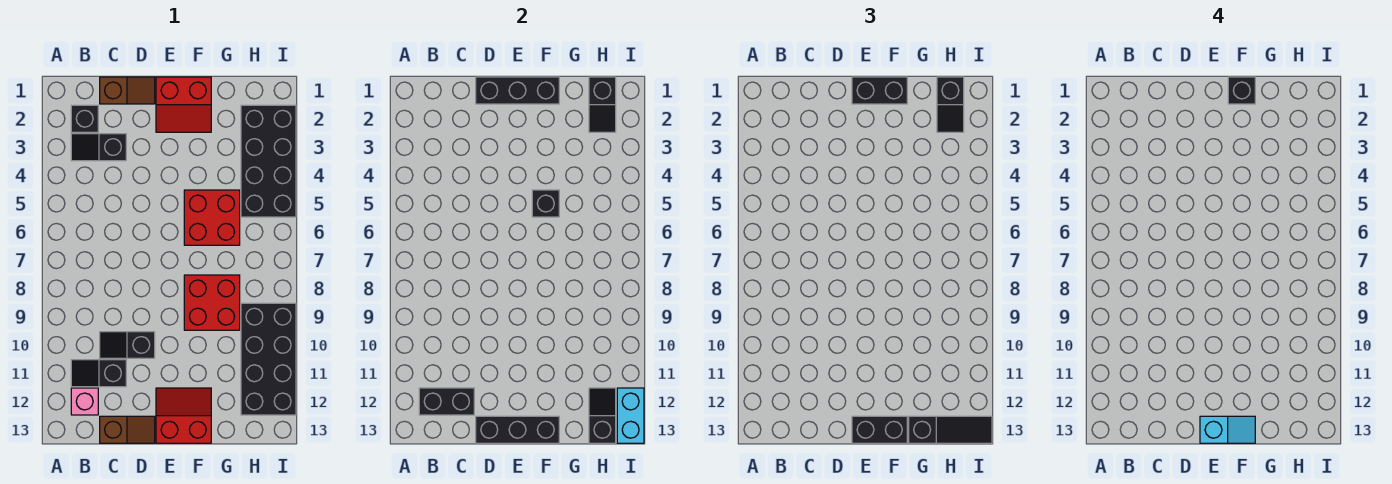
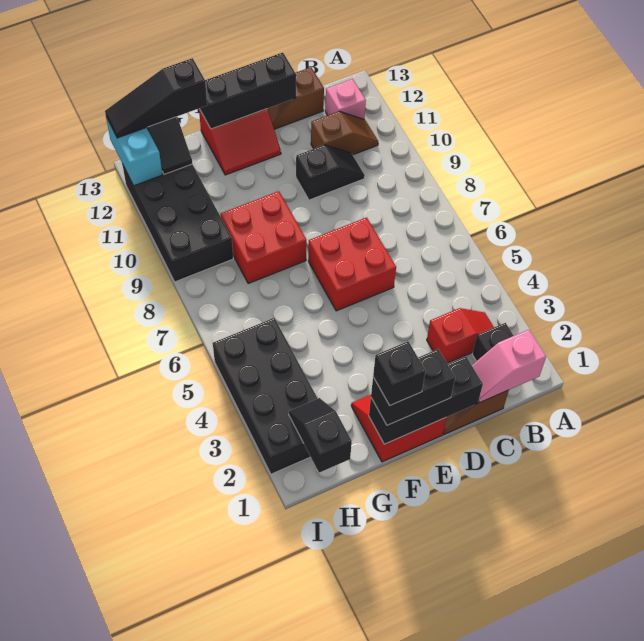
none -> pink 1x2 slope [472,330,546,403]
black 1x2 slope [71,134,126,161] -> red 1x2 slope [427,308,494,363]
black 1x2 slope [71,360,126,387] -> brown 1x2 slope [311,111,378,155]
black 1x2 brick [419,388,474,415] -> none
black 1x2 brick [852,416,907,443] -> none
cyan 1x2 slope [1200,416,1255,443] -> none
red 2x2 brick [184,190,240,245] -> red 2x2 brick moved to [308,217,396,311]
black 1x1 brick [532,190,559,217] -> none
black 1x2 slope [937,77,964,132] -> none

